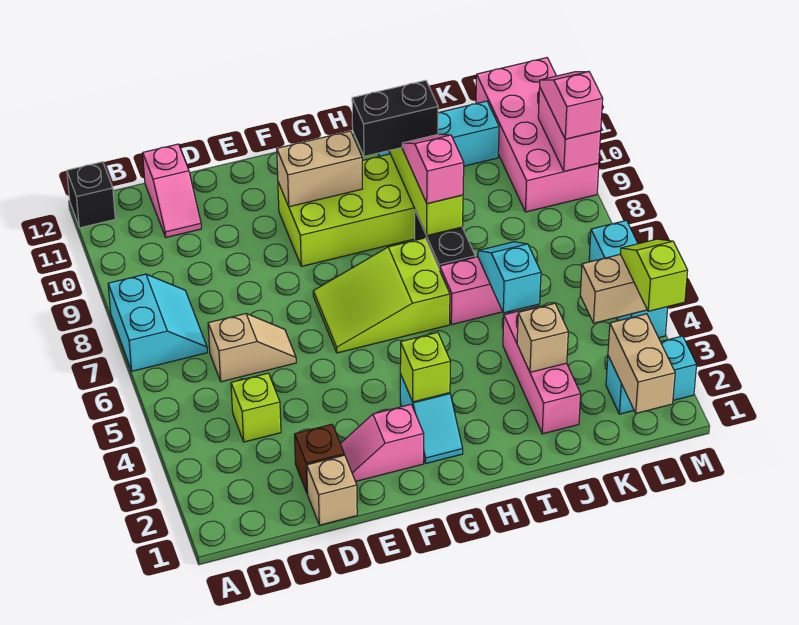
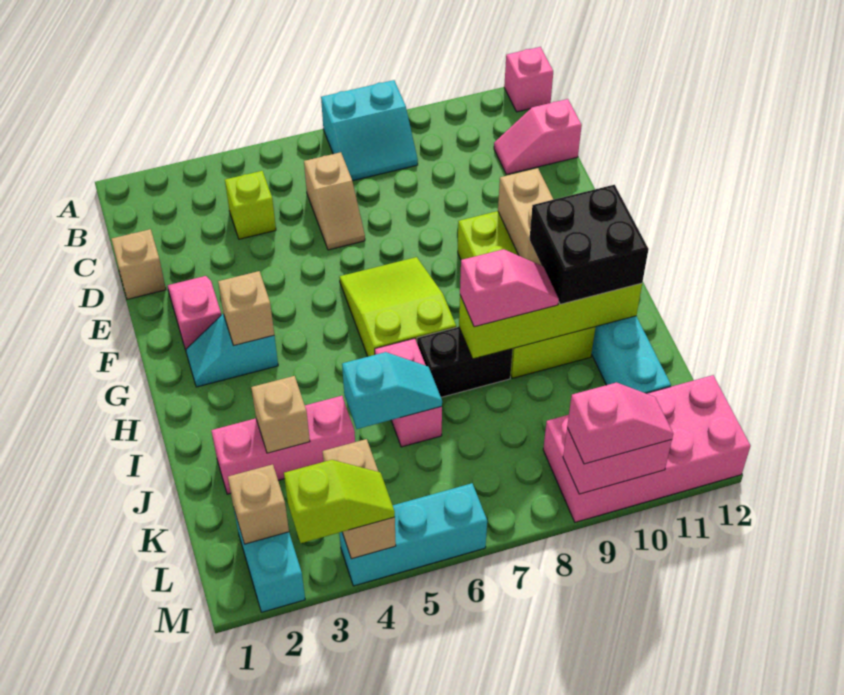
black 1x1 brick [67,162,115,228] -> pink 1x1 brick [504,47,553,112]
brown 1x1 brick [295,424,344,494] -> none
lime 1x1 brick [400,332,451,402] -> tan 1x1 brick [218,271,274,345]
black 1x2 brick [352,80,438,156] -> black 2x2 brick [529,185,649,304]
tan 1x2 brick [608,314,675,413] -> tan 1x1 brick [228,464,289,544]

